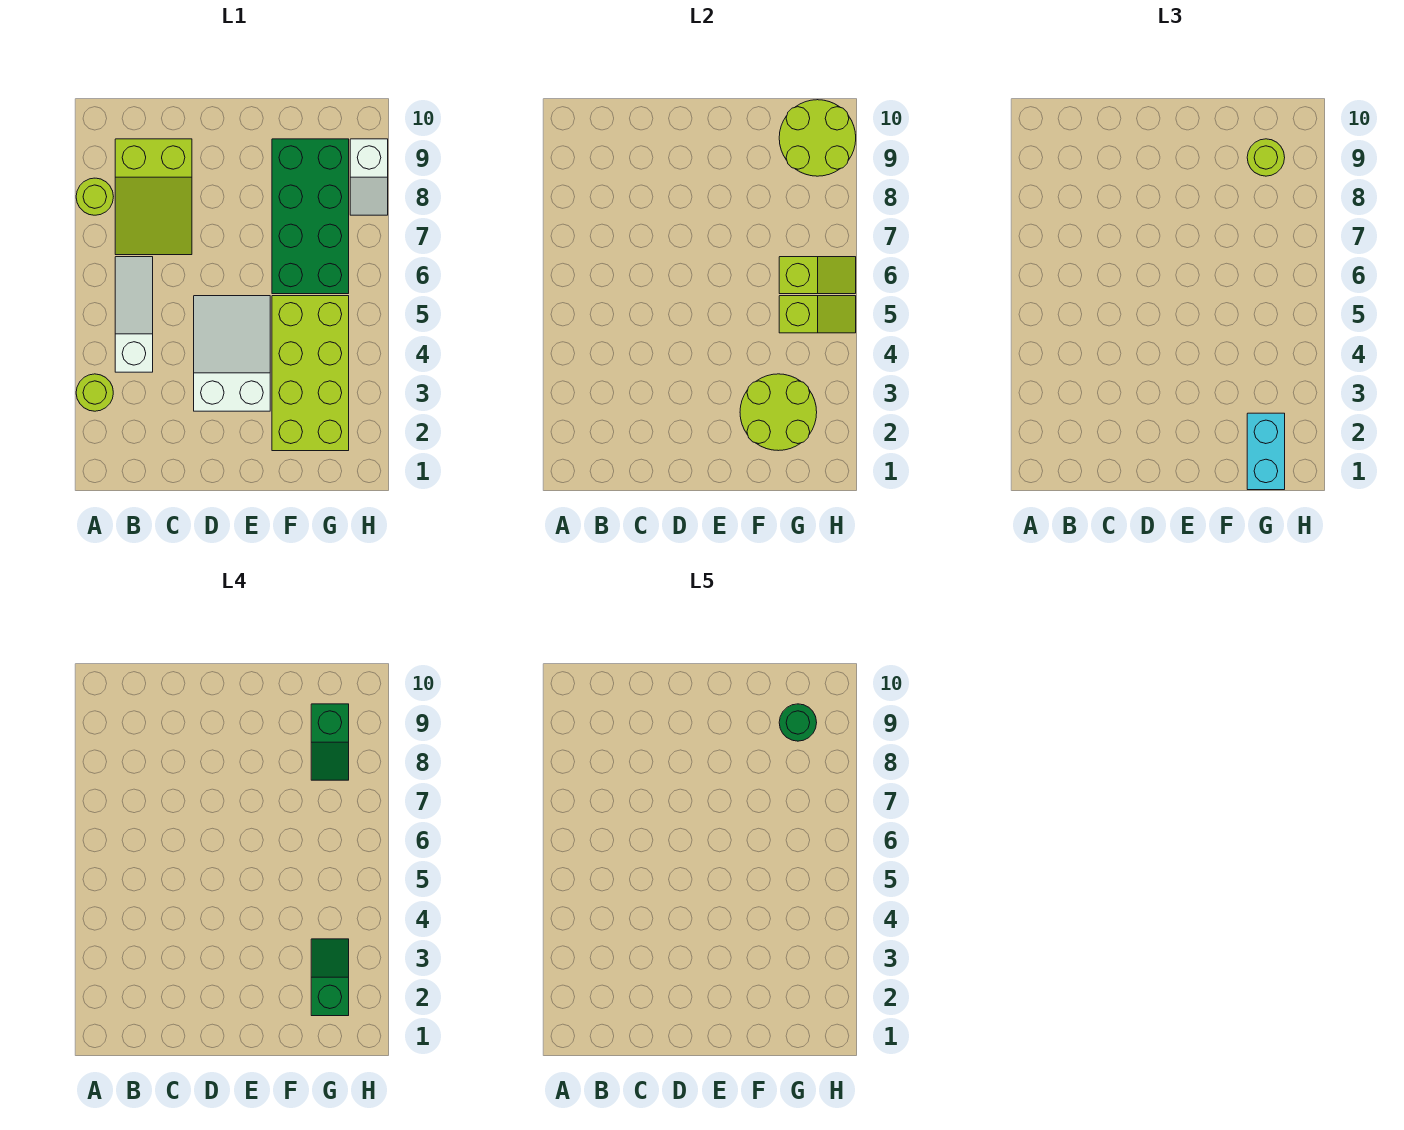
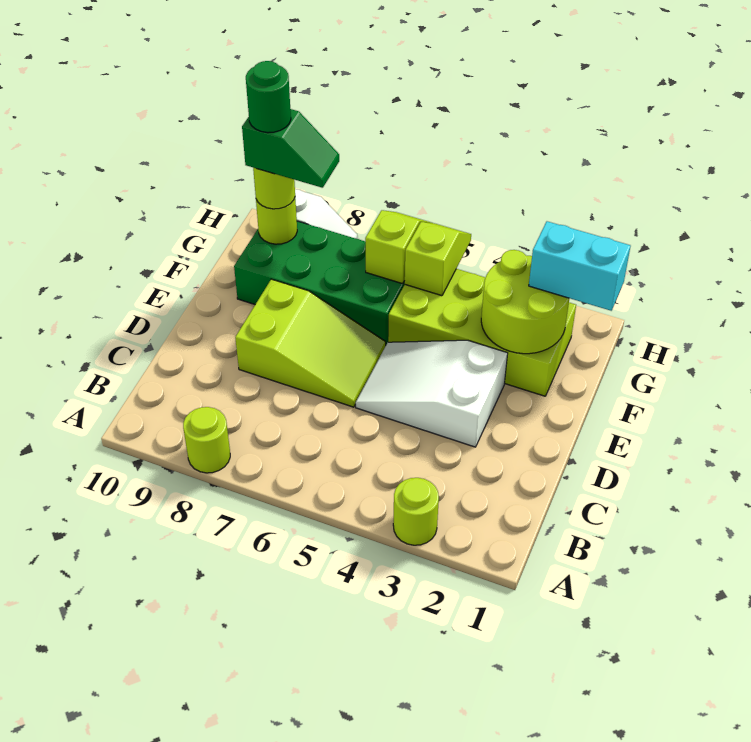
white 1x3 slope [115,257,153,372] -> none
lime 2x3 slope [115,139,192,255] -> lime 2x3 slope moved to [235,279,386,407]
green 1x2 slope [311,939,349,1016] -> none
lime 2x2 round brick [779,100,856,176] -> lime 1x1 round brick [256,198,297,244]

